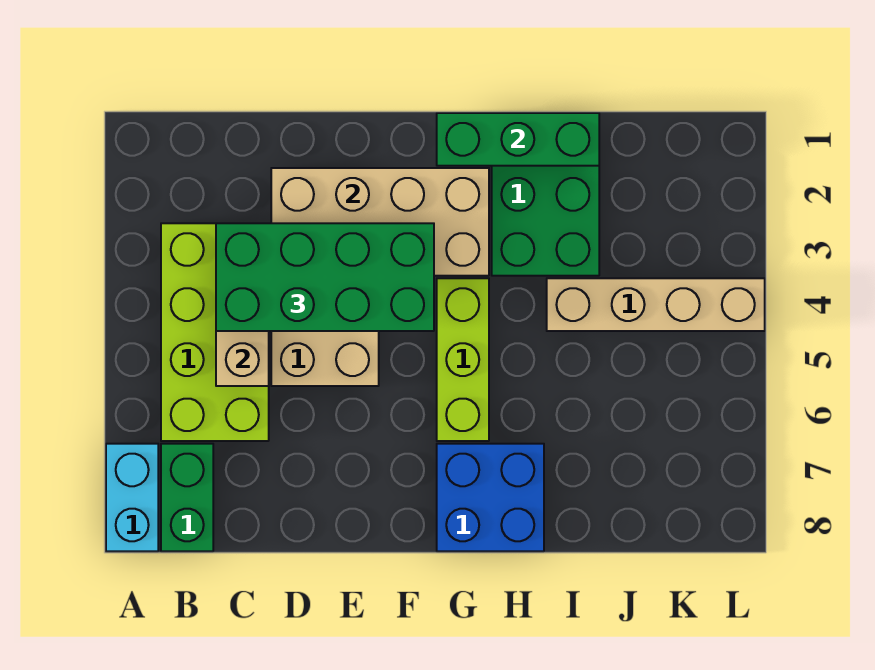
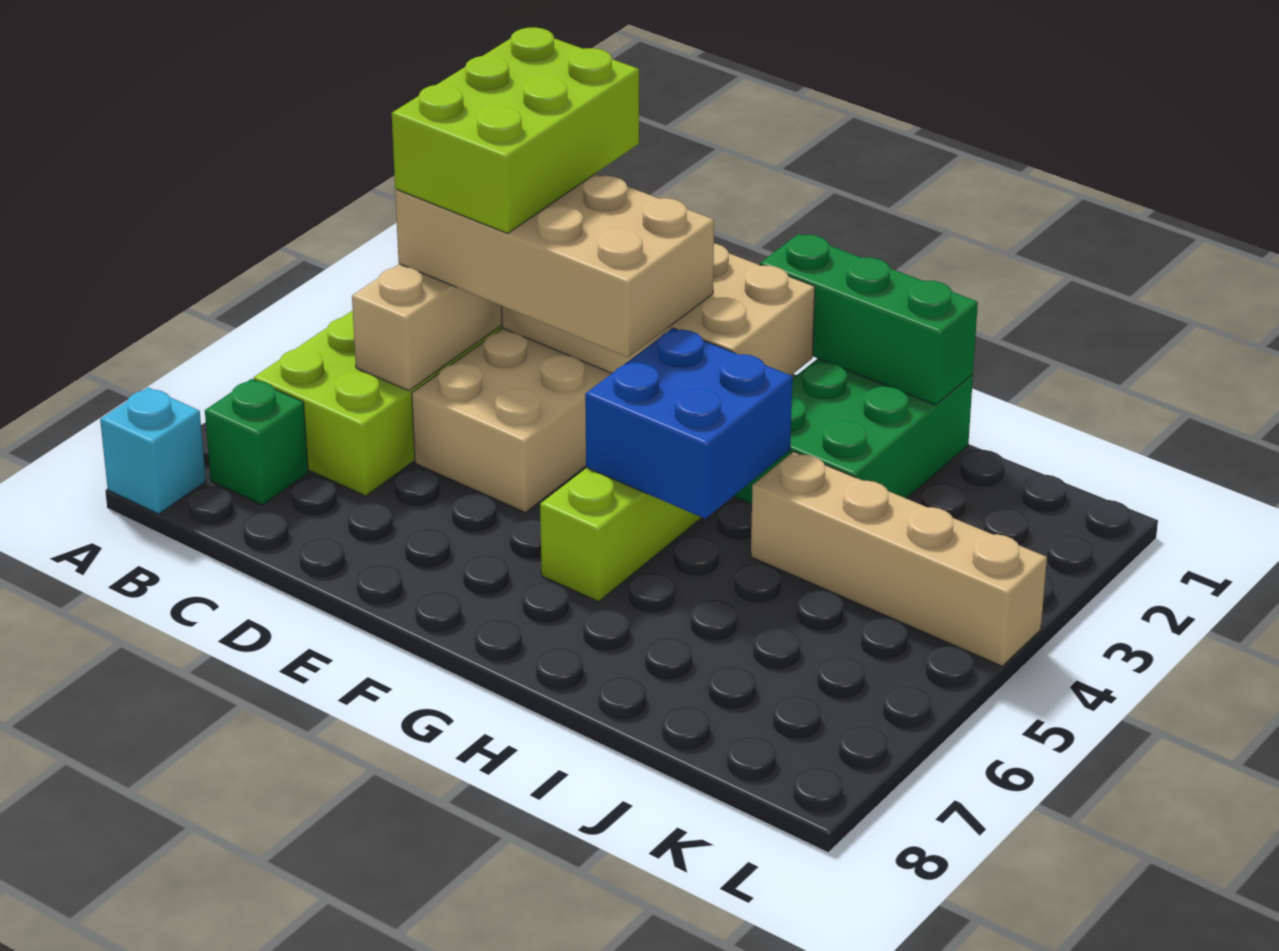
cyan 1x2 brick [106,444,158,551] -> cyan 1x1 brick [100,387,206,514]
green 1x2 brick [161,444,213,551] -> green 1x1 brick [205,379,308,505]
none -> lime 2x3 brick [392,27,639,233]
green 2x4 brick [216,223,434,331] -> tan 2x4 brick [395,174,714,357]
blue 2x2 brick [437,444,544,551] -> blue 2x2 brick moved to [585,328,792,519]

